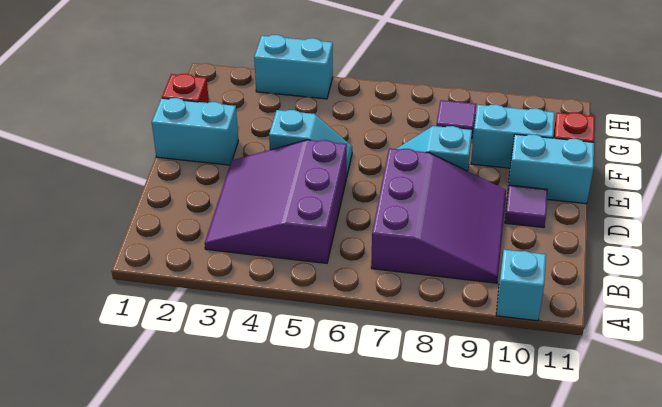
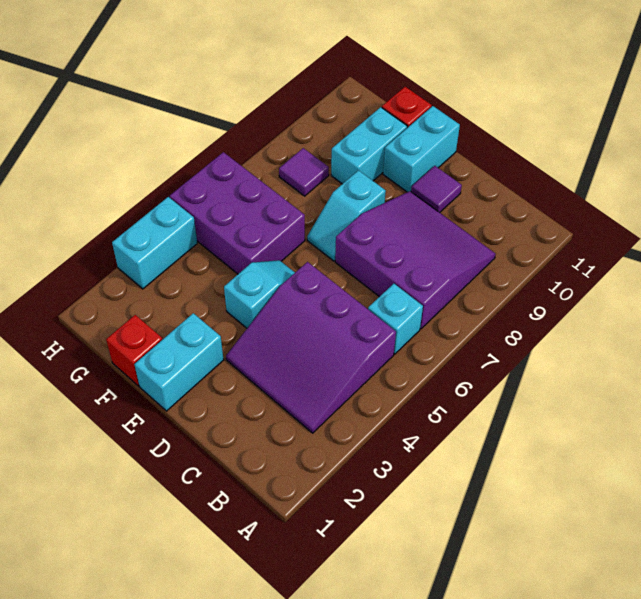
cyan 1x1 brick [496,250,546,321] -> cyan 1x1 brick moved to [368,284,423,354]
none -> purple 2x3 brick [170,152,305,274]

